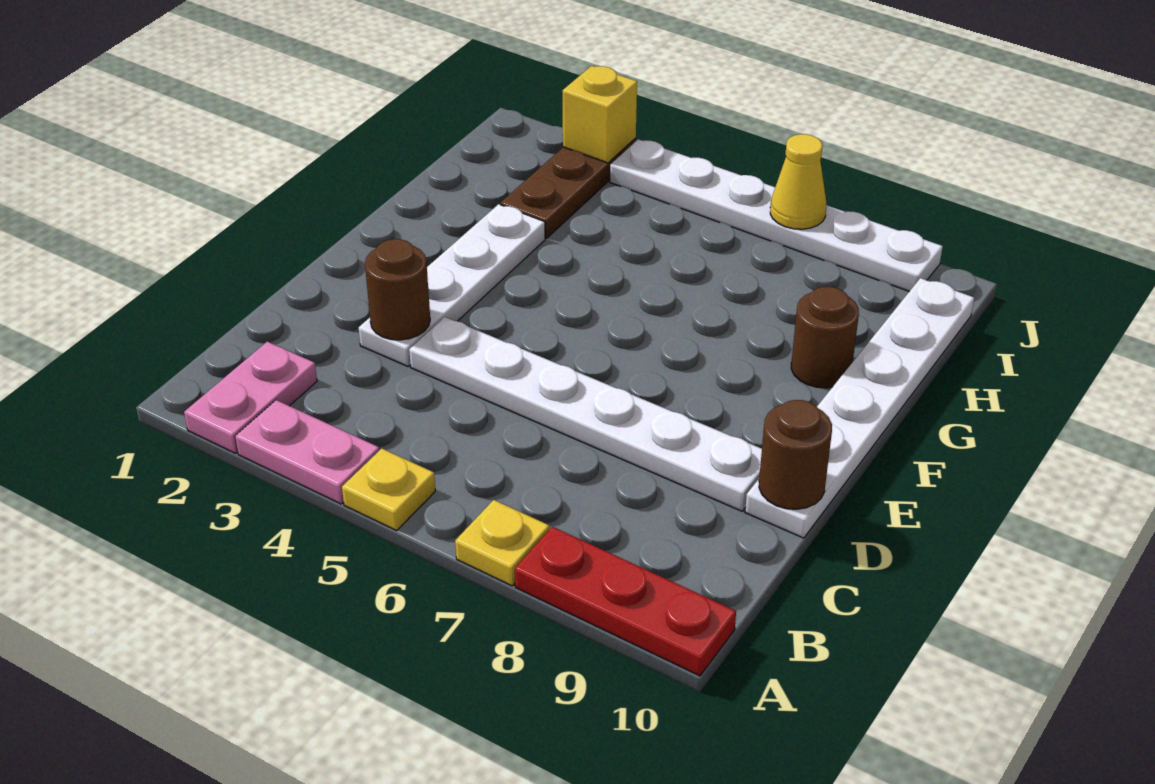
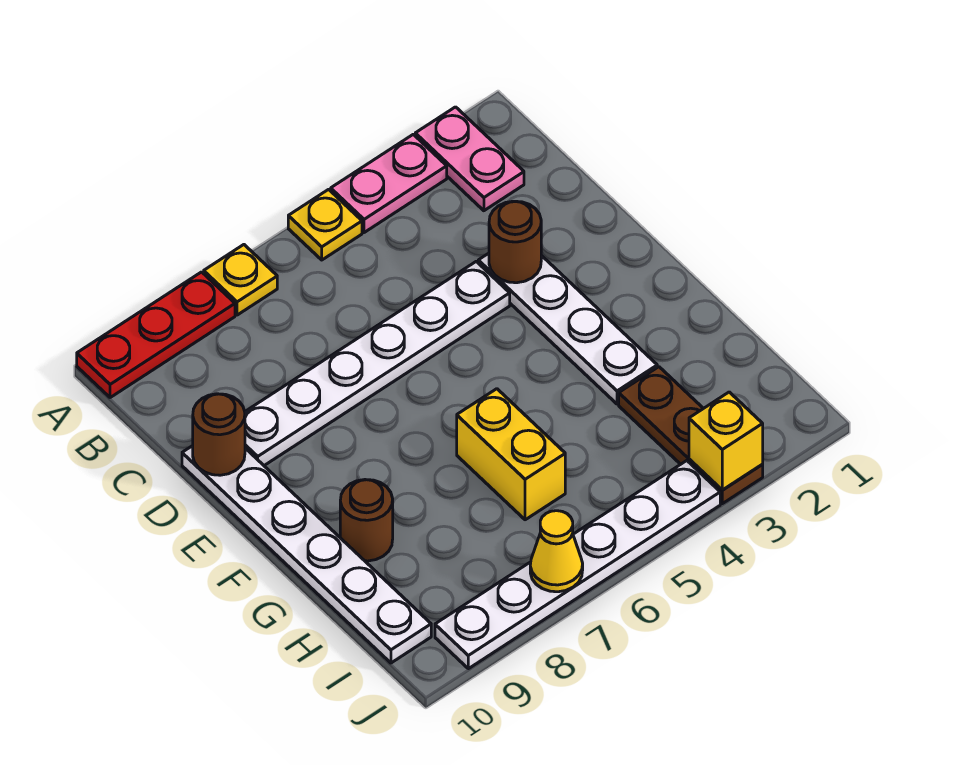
none -> yellow 1x2 brick [457,389,565,520]

